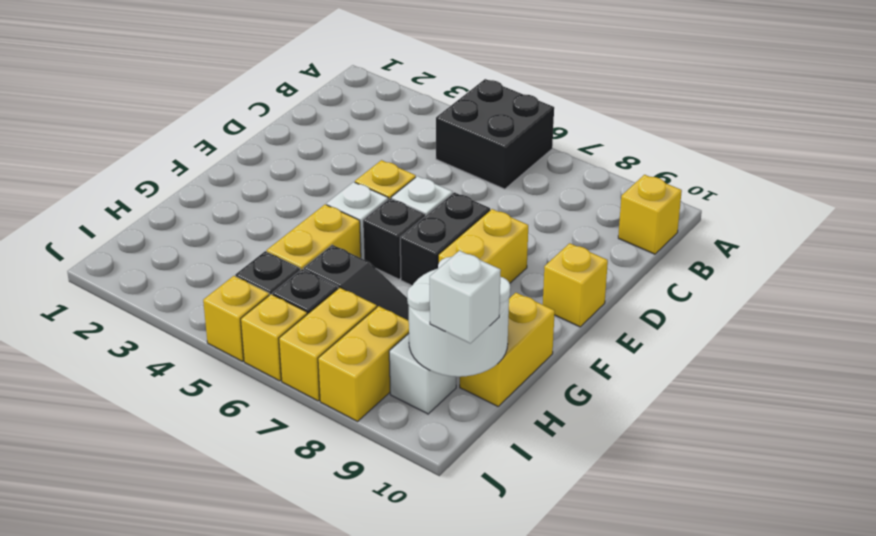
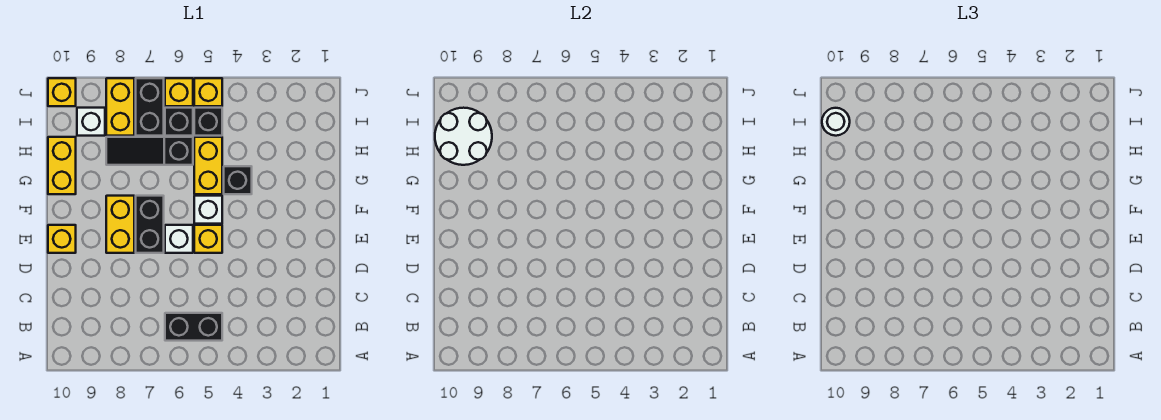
black 2x2 brick [436,79,554,189] -> black 1x2 brick [165,313,222,341]
yellow 1x1 brick [618,175,682,254] -> yellow 1x1 brick moved to [48,78,76,106]
black 1x1 brick [363,198,425,279] -> black 1x1 brick moved to [224,166,252,194]
yellow 1x2 brick [279,288,377,401] -> black 1x2 brick [136,78,164,136]
white 1x1 brick [430,251,501,343] -> white 1x1 round brick [822,108,850,136]

